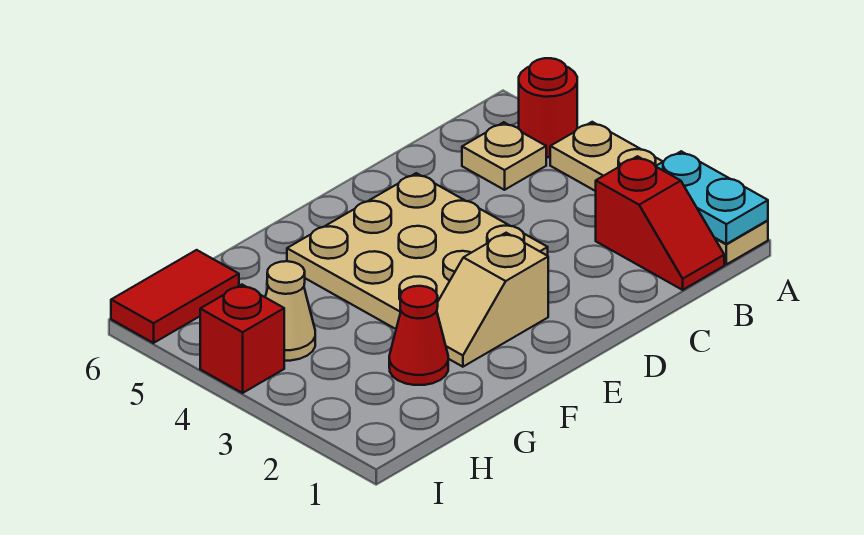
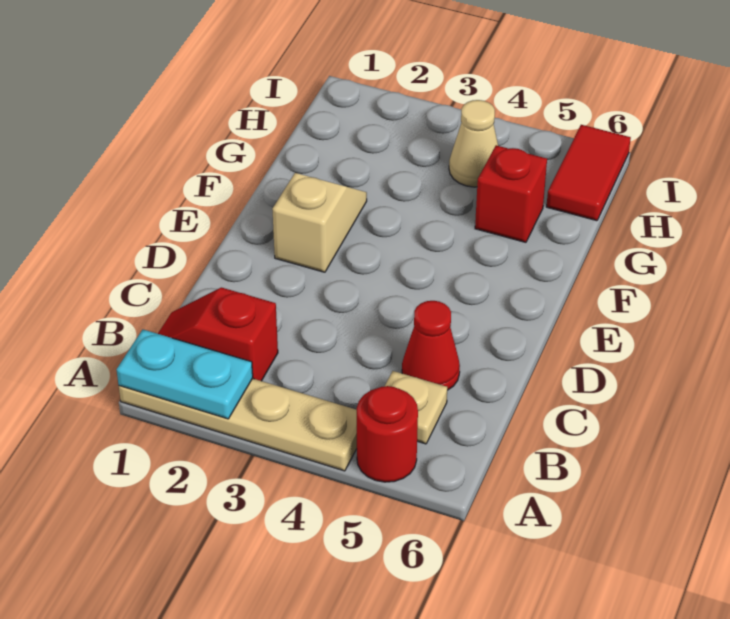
tan 3x3 plate [287,173,548,329] -> none
red 1x1 cone [389,286,448,385] -> red 1x1 cone moved to [402,301,460,390]
red 1x1 brick [200,285,284,393] -> red 1x1 brick moved to [475,145,547,242]

